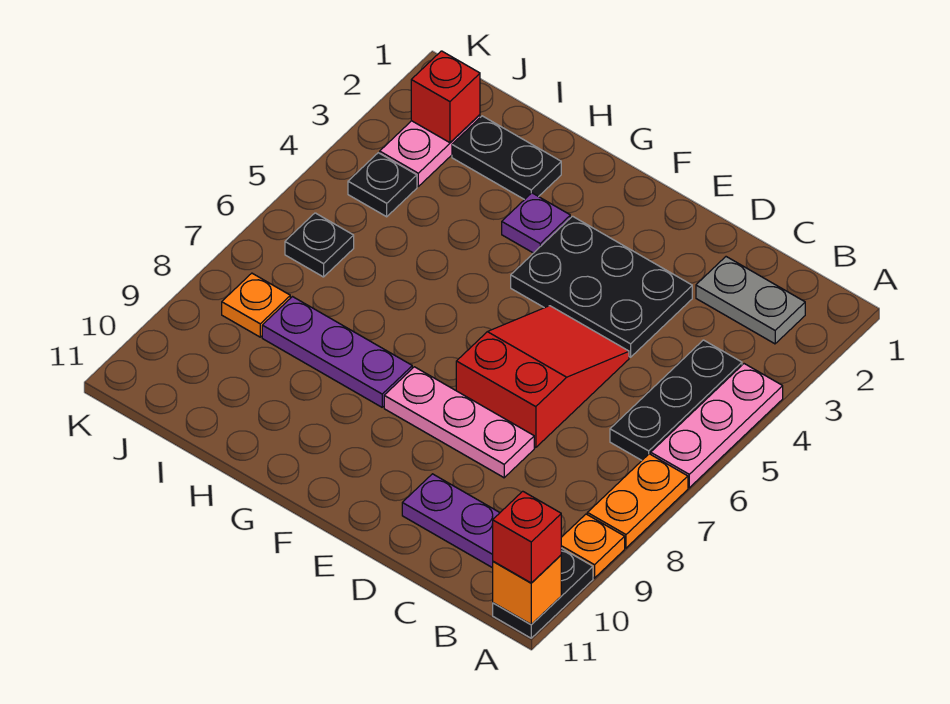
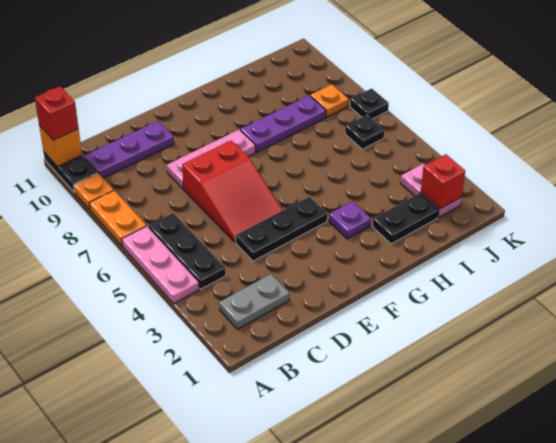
black 2x3 plate [511,216,692,357] -> black 1x3 plate [235,197,327,261]
black 1x1 plate [348,153,417,217] -> black 1x1 plate moved to [350,88,389,119]

